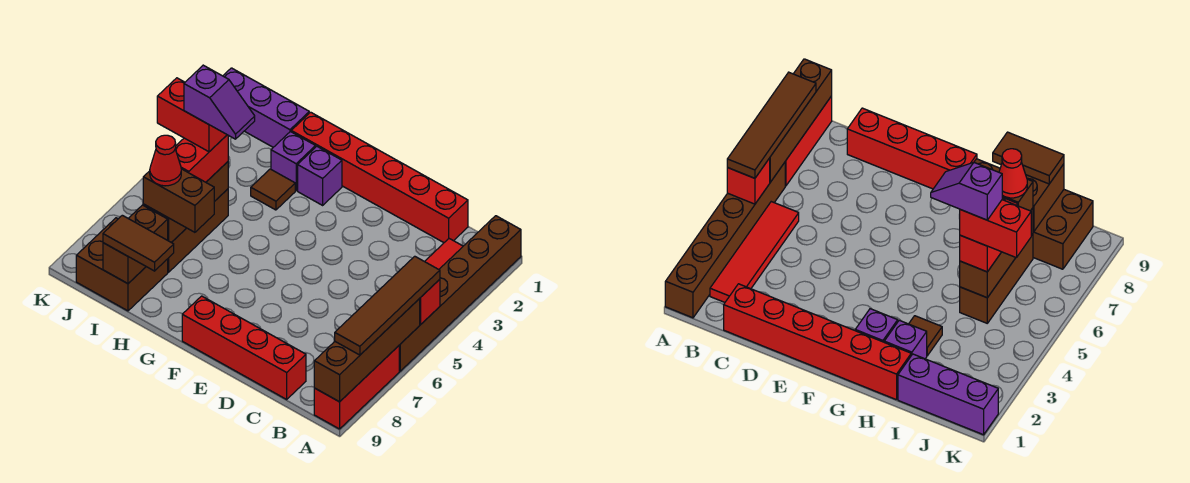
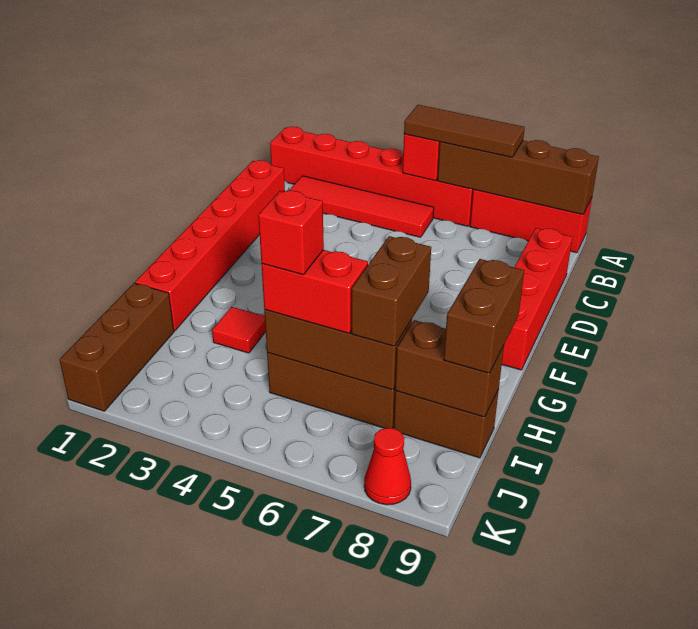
brown 1x6 brick [399,216,521,371] -> red 1x6 brick [270,127,473,226]
brown 1x4 tile [335,256,440,355] -> brown 1x3 tile [404,105,525,157]
purple 1x1 brick [298,146,342,205] -> none
purple 1x1 brick [271,132,316,191] -> none
brown 1x1 tile [251,169,295,210] -> red 1x1 tile [212,307,266,353]
purple 1x2 slope [184,65,255,139] -> none
brown 1x2 tile [103,215,174,271] -> brown 1x2 brick [444,259,524,373]
purple 1x3 brick [223,68,309,147] -> brown 1x3 brick [60,283,174,411]
red 1x2 brick [157,78,227,152] -> red 1x1 brick [258,191,324,275]
red 1x1 cone [150,135,181,186] -> red 1x1 cone moved to [364,428,411,505]
brown 2x2 brick [76,218,168,311] -> brown 1x2 brick [394,389,499,458]

